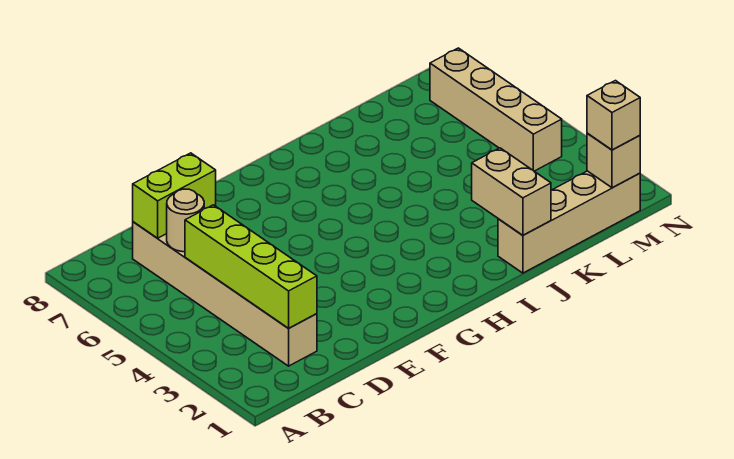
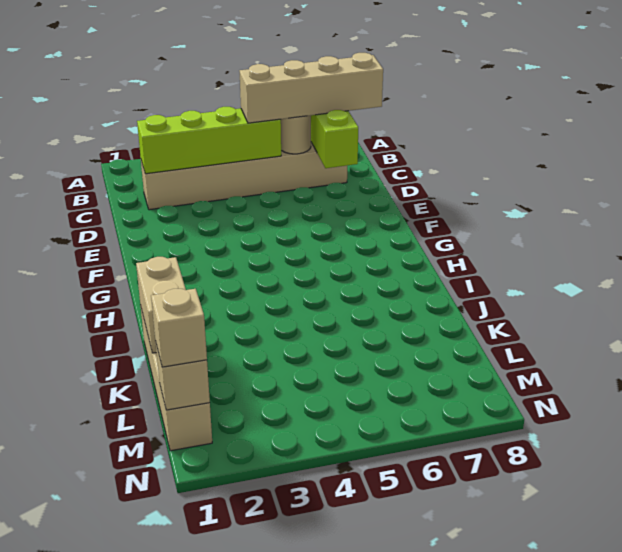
tan 1x2 brick [472,148,551,235] -> tan 1x2 brick turned to [136,257,186,353]
tan 1x4 brick [430,48,562,171] -> tan 1x4 brick moved to [240,53,383,123]

